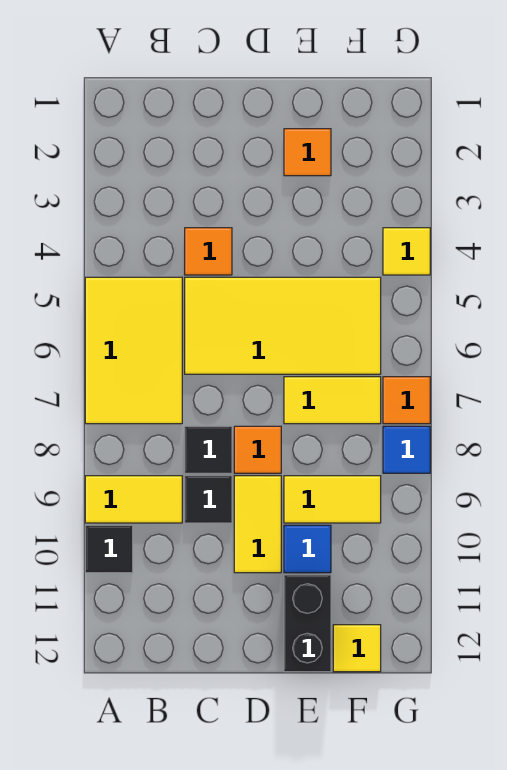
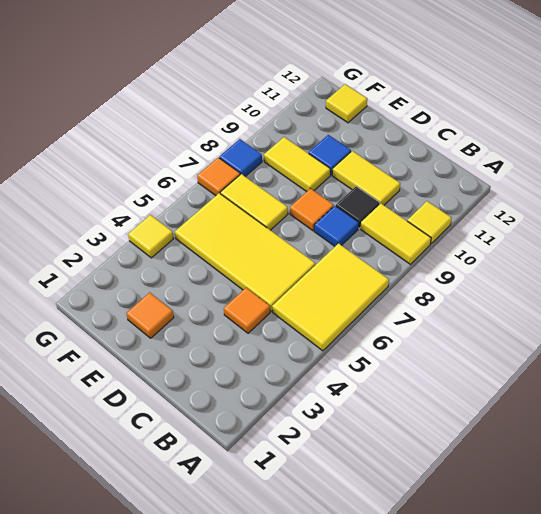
black 1x1 tile [85,525,133,573] -> yellow 1x1 tile [407,201,452,244]
black 1x1 tile [185,426,232,473] -> blue 1x1 tile [314,206,359,246]
yellow 1x2 tile [234,476,281,573] -> yellow 1x2 tile turned to [332,151,400,205]
black 1x2 brick [284,575,331,672] -> none

